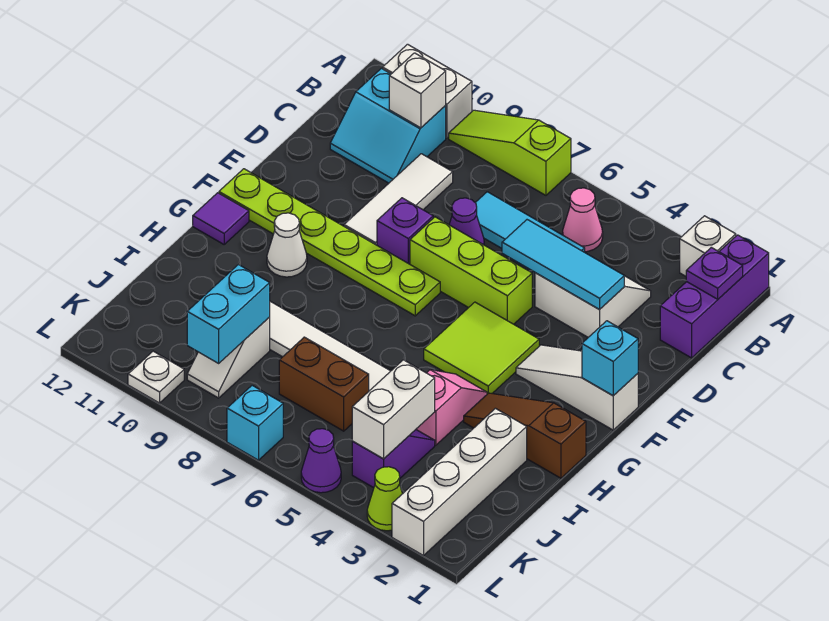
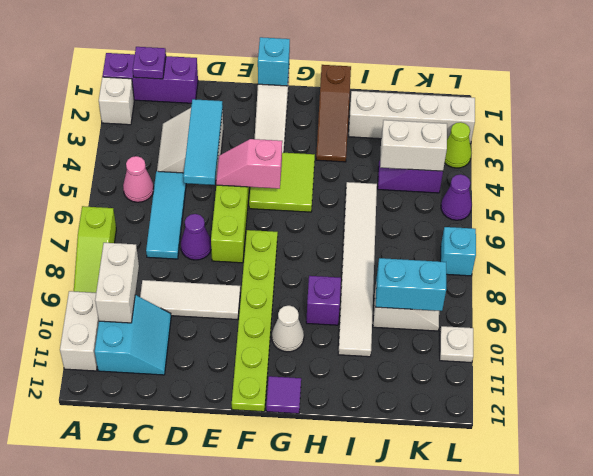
white 1x1 brick [389,53,446,128] -> white 1x2 brick [95,243,139,323]
purple 1x1 brick [377,198,433,264] -> purple 1x1 brick moved to [306,276,341,325]
pink 1x2 slope [416,370,487,445] -> pink 1x2 slope moved to [216,139,282,189]
brown 1x2 brick [279,337,369,431] -> none

